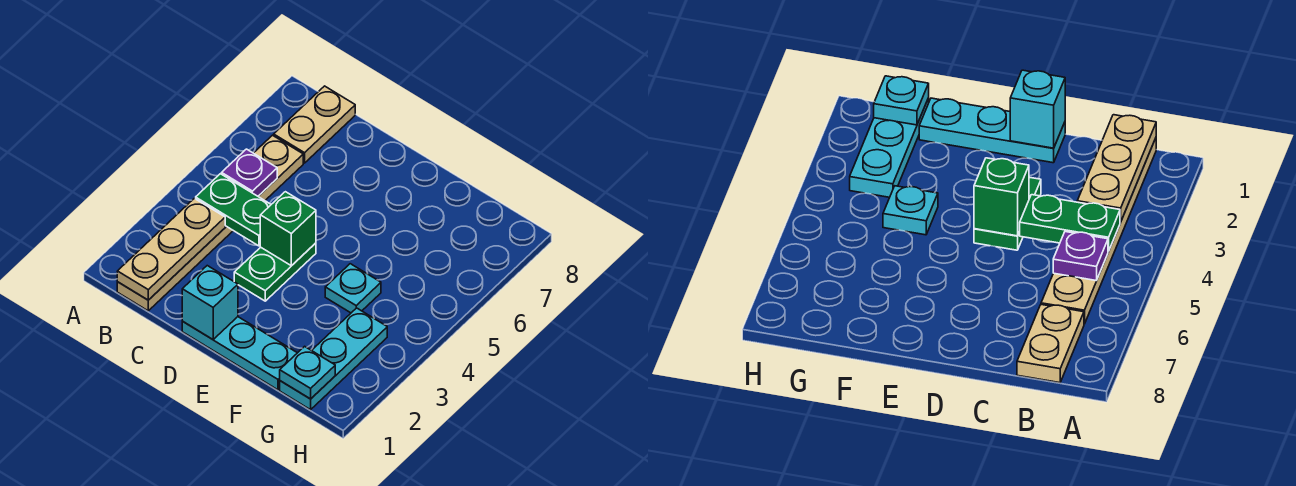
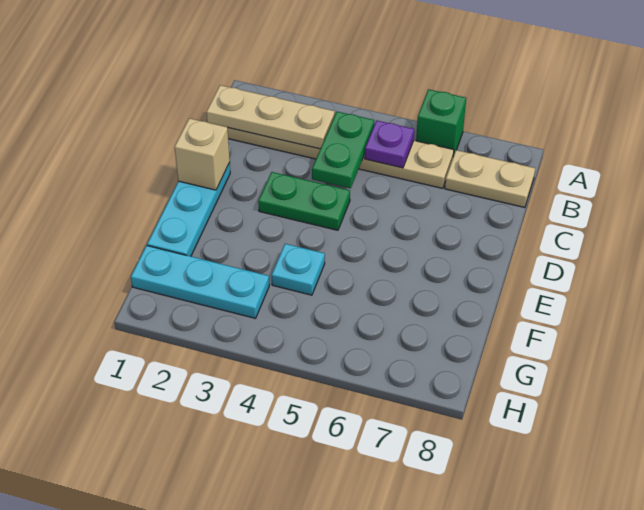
cyan 1x1 brick [182,266,238,339] -> tan 1x1 brick [175,118,230,190]
green 1x1 brick [260,192,316,266] -> green 1x1 brick moved to [416,89,466,156]
cyan 1x1 plate [280,346,335,399] -> none

